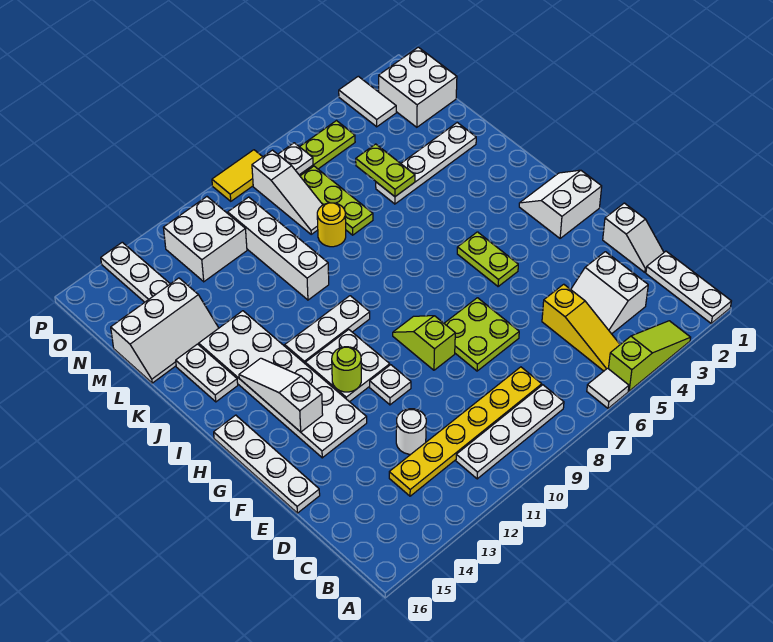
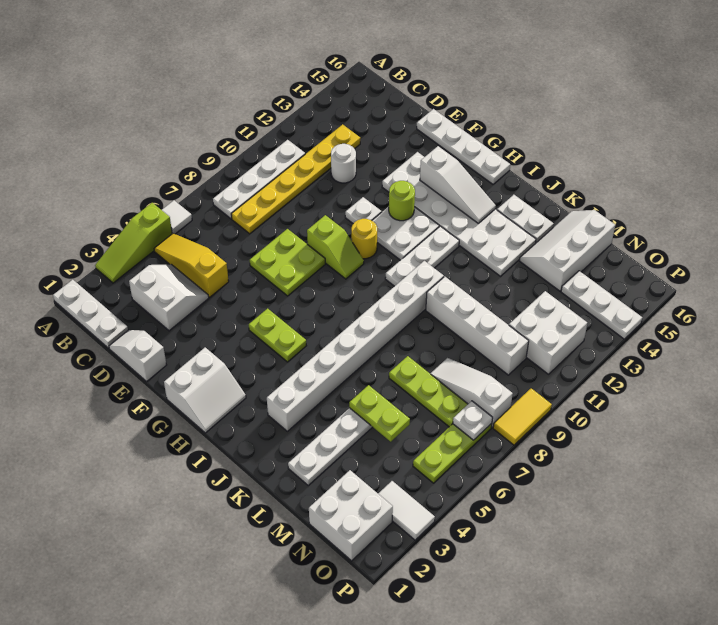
none -> white 1x8 brick [267,261,444,431]
yellow 1x1 round brick [317,203,346,247] -> yellow 1x1 round brick moved to [351,219,377,259]

